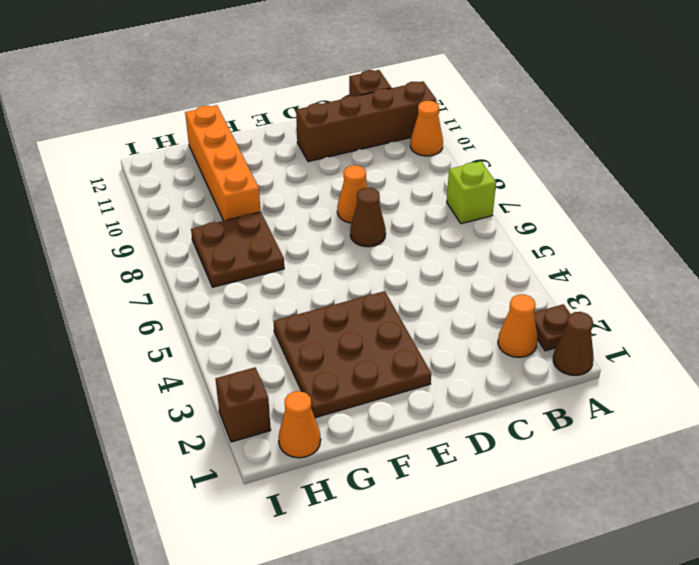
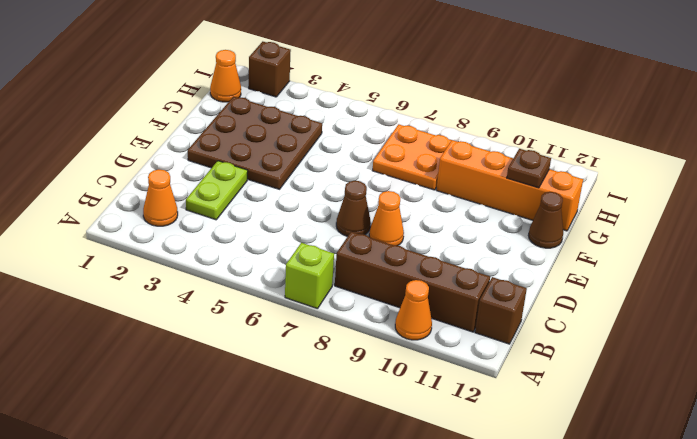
brown 1x1 cone [553,312,594,376] -> brown 1x1 cone moved to [528,192,563,248]
brown 1x1 plate [534,304,570,351] -> brown 1x1 plate moved to [507,149,551,188]
brown 1x4 brick [296,81,436,162] -> brown 1x4 brick turned to [335,232,490,332]
none -> lime 1x2 plate [186,161,248,220]
brown 2x2 plate [191,212,284,287] -> orange 2x2 plate [372,124,451,190]

